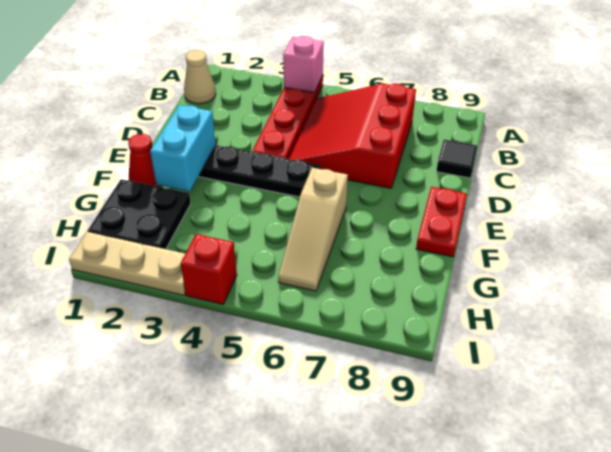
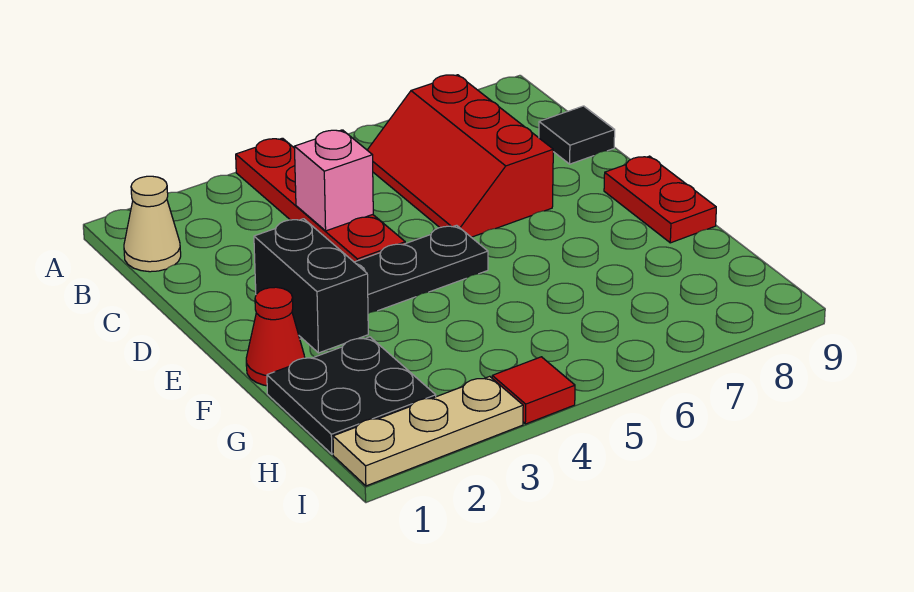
pink 1x1 brick [283,36,324,93] -> pink 1x1 brick moved to [294,130,373,231]
red 3x3 slope [289,83,416,188] -> red 2x3 slope [367,75,553,237]
cyan 1x2 brick [150,105,216,192] -> black 1x2 brick [254,219,368,353]
tan 1x3 slope [278,168,348,291] -> none
red 1x1 brick [181,234,237,304] -> red 1x1 tile [492,357,575,424]

